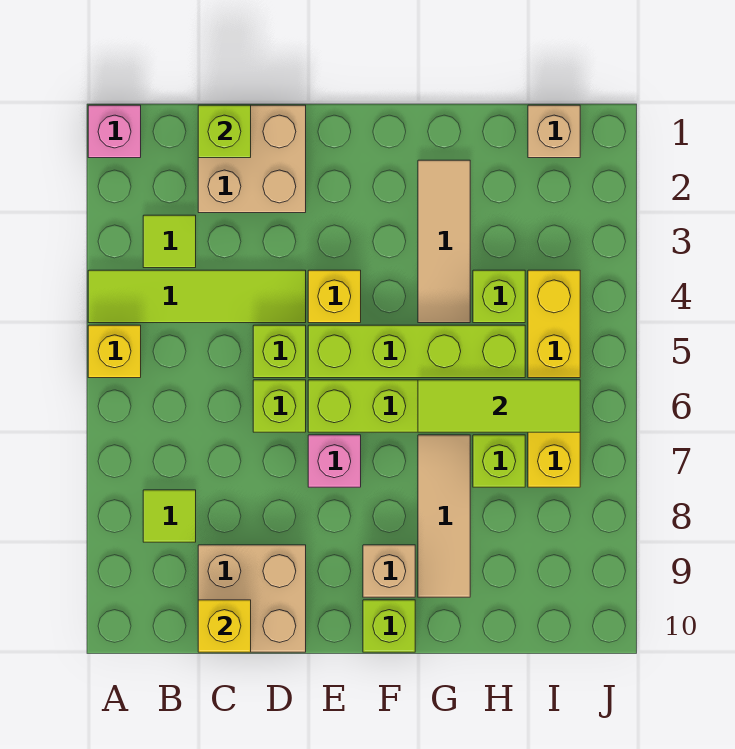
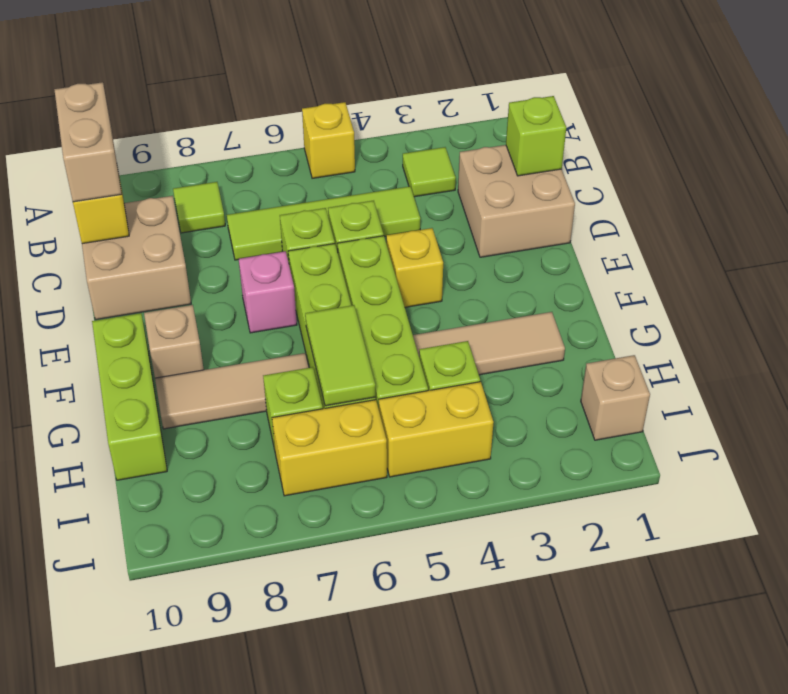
pink 1x1 brick [88,105,141,158] -> none
lime 1x4 tile [88,270,306,323] -> lime 1x4 tile turned to [227,186,420,260]
none -> tan 1x2 brick [54,82,122,202]
lime 1x1 brick [363,600,415,652] -> lime 1x3 brick [92,313,167,480]
lime 1x3 tile [418,380,580,432] -> lime 1x2 tile [305,305,376,406]

